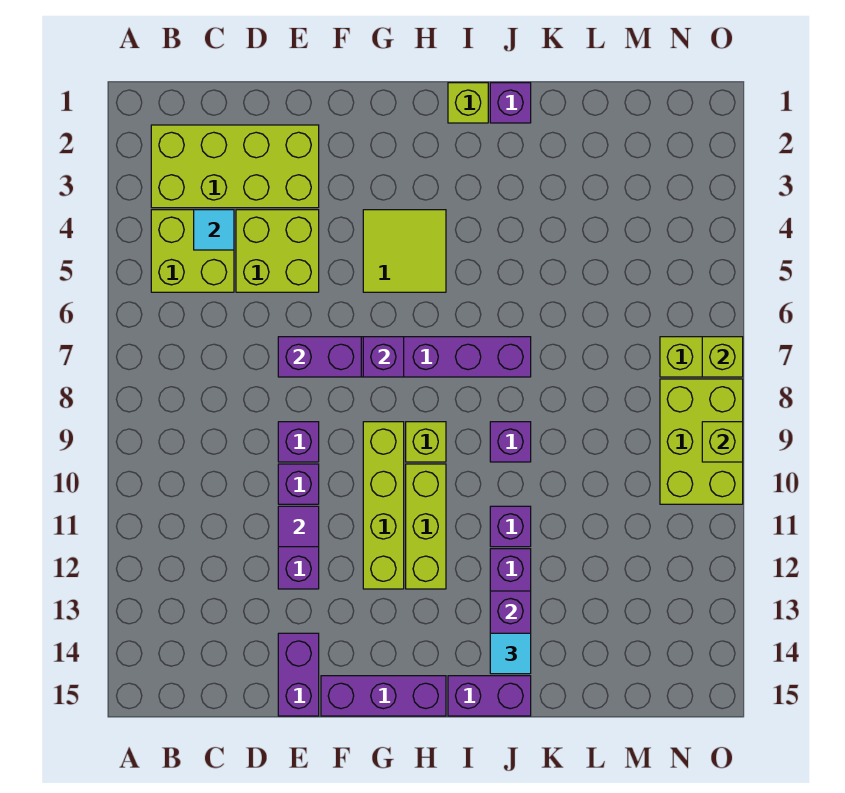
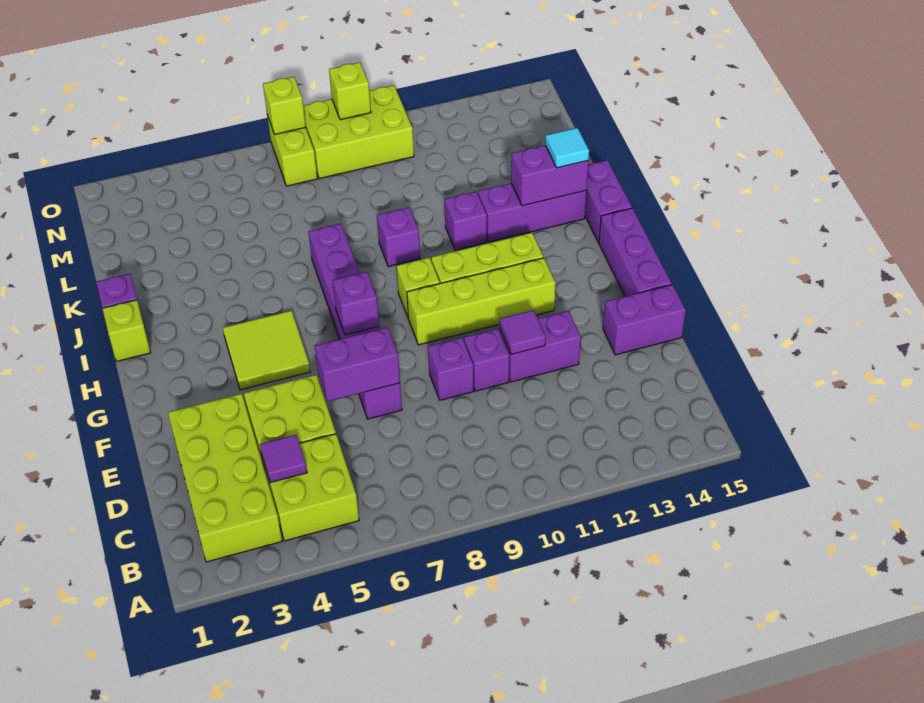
cyan 1x1 tile [194,210,234,250] -> purple 1x1 tile [260,435,307,483]
purple 1x2 brick [278,337,361,377] -> purple 1x2 brick turned to [315,327,400,401]

